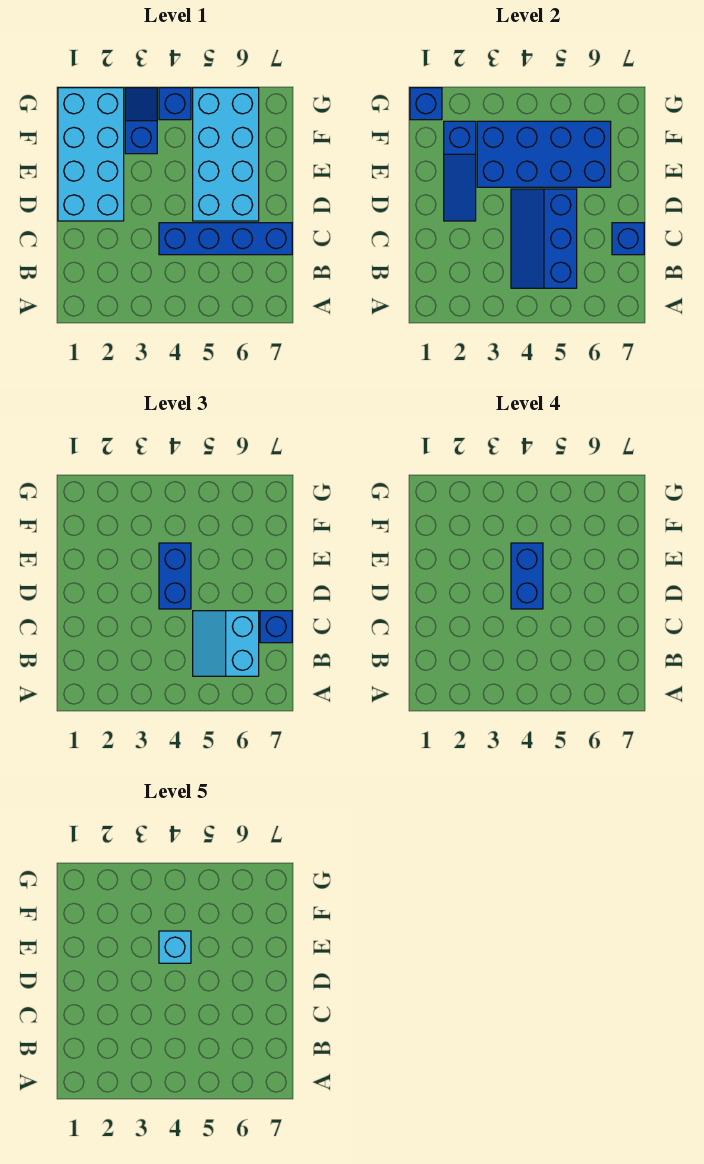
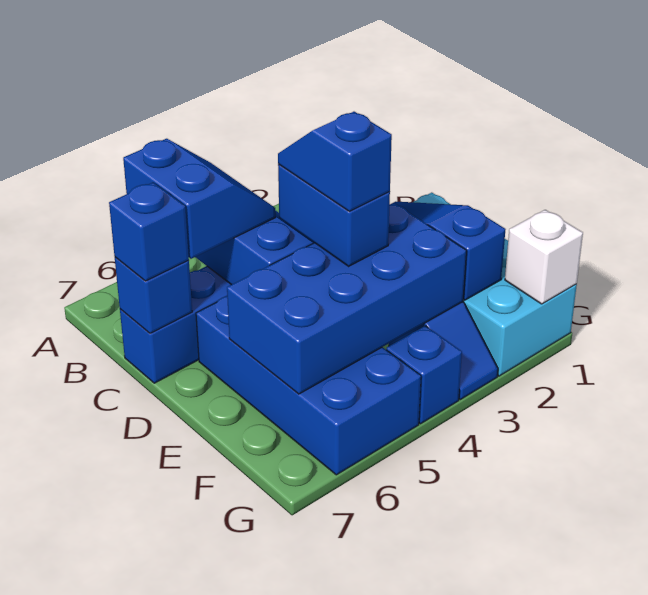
cyan 2x2 slope [193,611,259,676] -> blue 2x2 slope [123,139,276,259]
blue 1x2 brick [511,543,543,609] -> blue 1x2 slope [278,112,392,211]
cyan 2x4 brick [193,88,259,221] -> blue 2x4 brick [196,296,421,475]
cyan 1x1 brick [159,931,191,963] -> none
blue 1x1 brick [410,88,442,120] -> white 1x1 brick [505,210,583,304]

